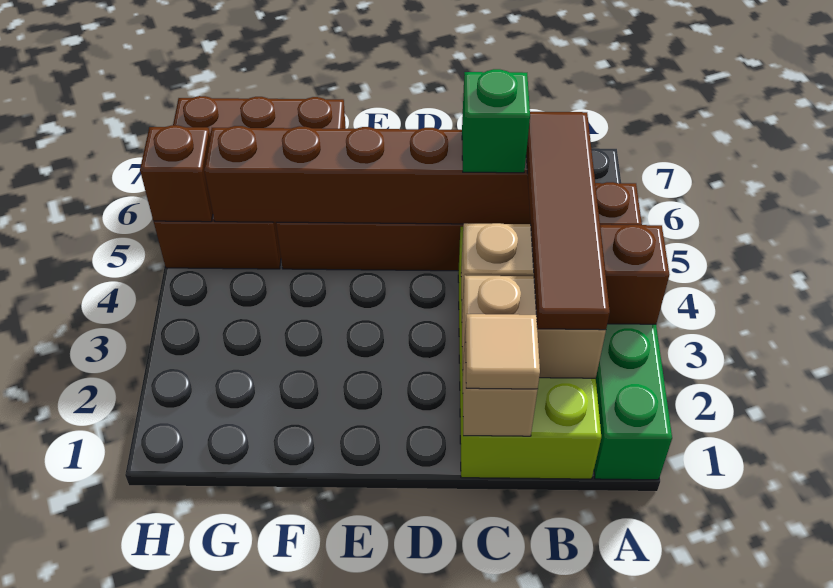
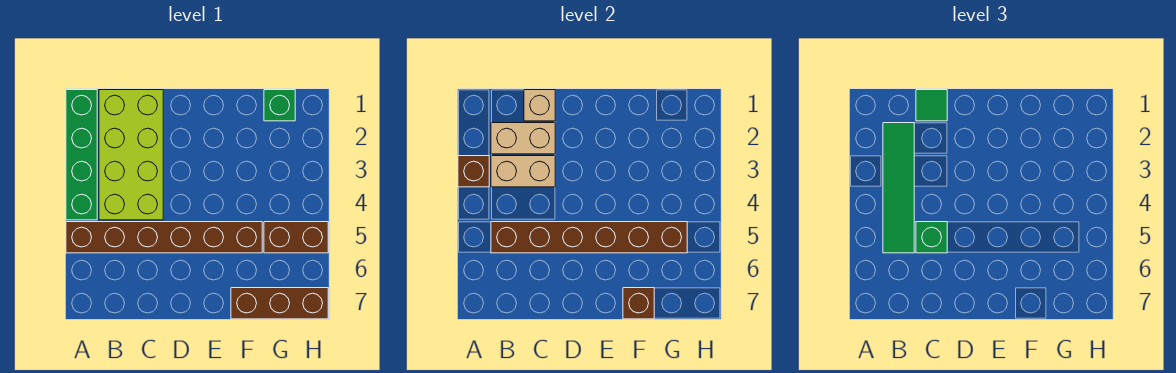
brown 1x4 tile [526,112,610,330] -> green 1x4 tile [883,123,914,253]
tan 1x1 tile [465,314,540,389] -> green 1x1 tile [916,90,947,121]
none -> green 1x1 brick [264,90,295,121]
brown 1x1 brick [140,125,213,222] -> brown 1x1 brick moved to [623,288,654,319]

